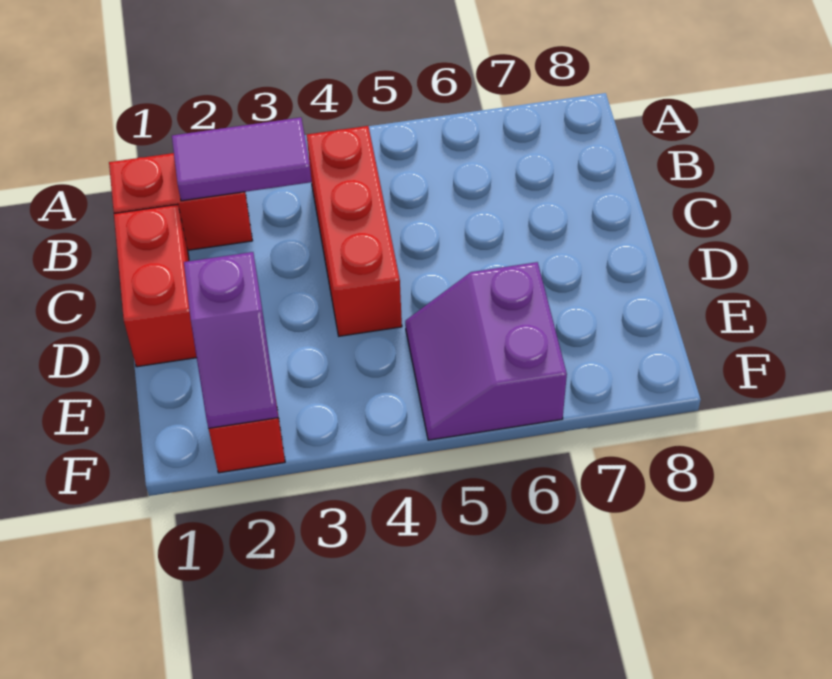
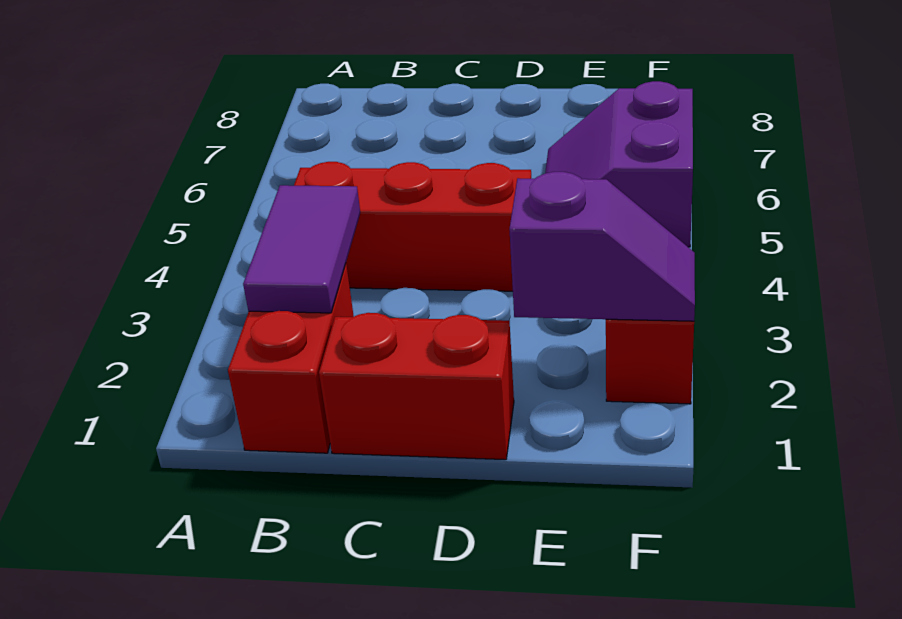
purple 2x2 slope [405,262,567,440] -> purple 2x2 slope turned to [545,81,693,247]

